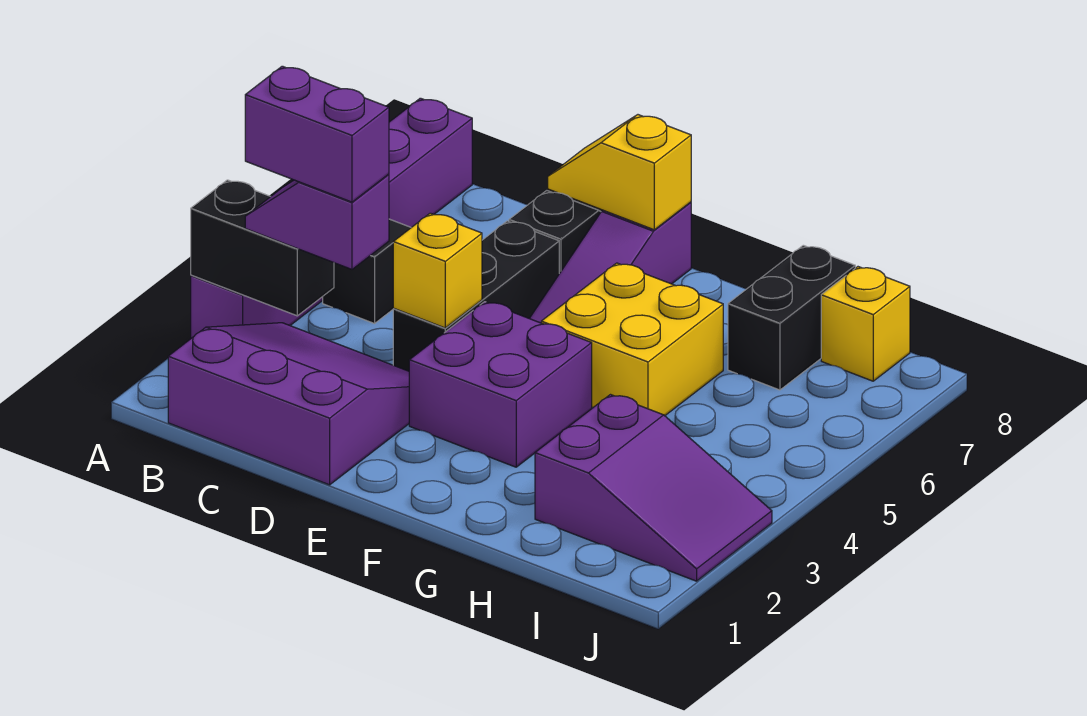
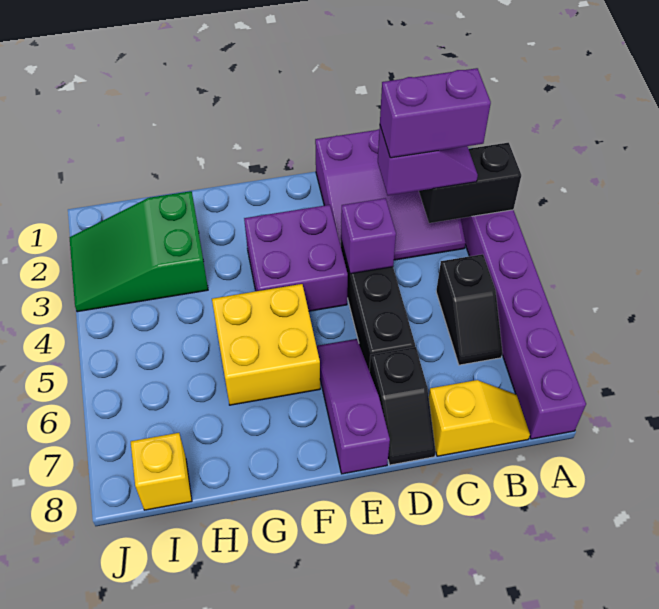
yellow 1x1 brick [393,213,482,328] -> purple 1x1 brick [341,198,396,274]
yellow 1x2 slope [548,115,691,230] -> yellow 1x2 slope moved to [429,380,530,456]
purple 2x3 slope [535,395,772,581] -> green 2x3 slope [70,191,208,312]
black 1x2 brick [728,245,855,390] -> none

